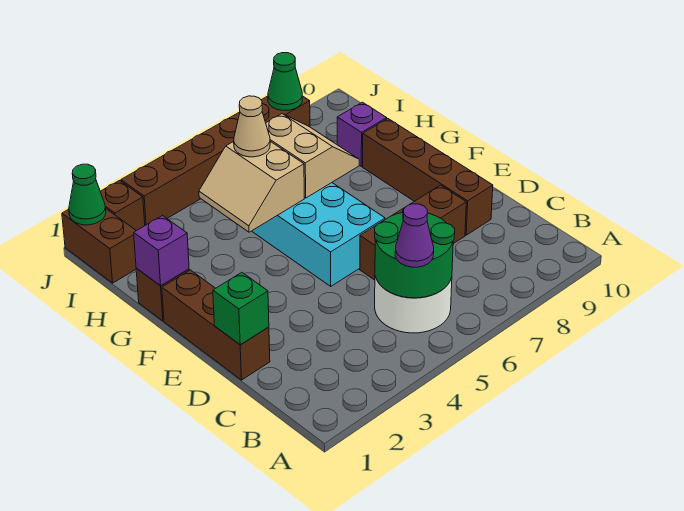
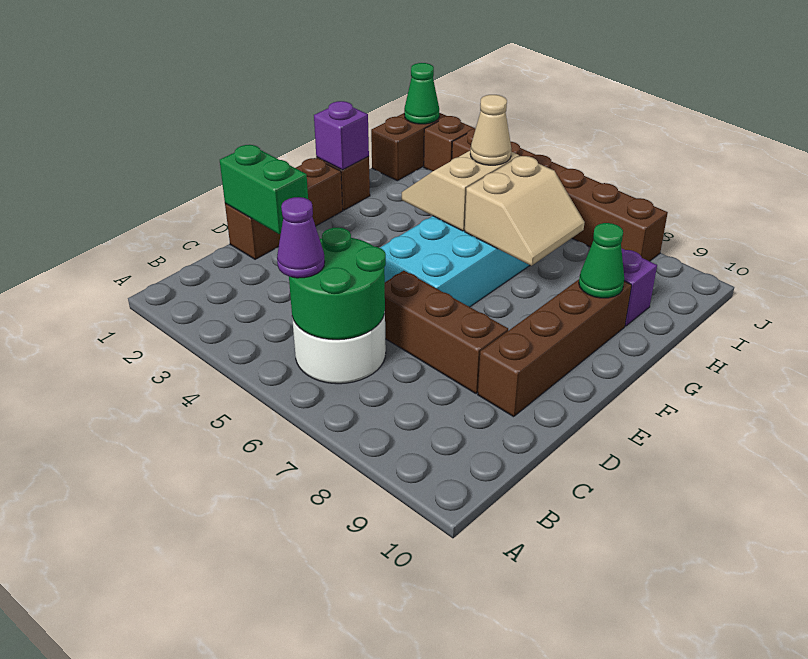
green 1x1 brick [213,273,269,345] -> green 1x2 brick [220,145,308,234]
green 1x1 cone [268,53,302,110] -> green 1x1 cone moved to [579,223,624,298]

